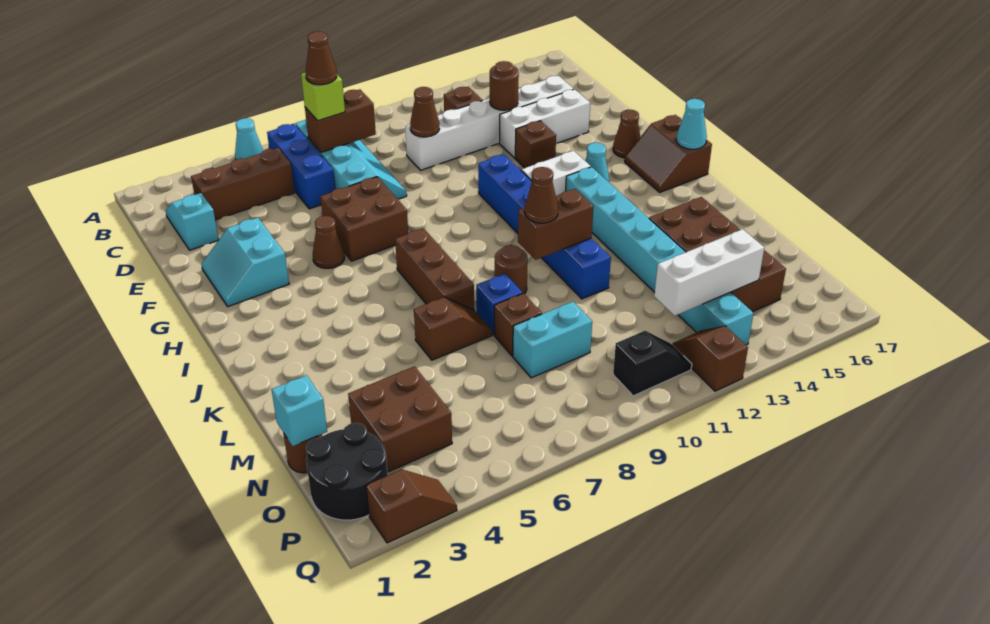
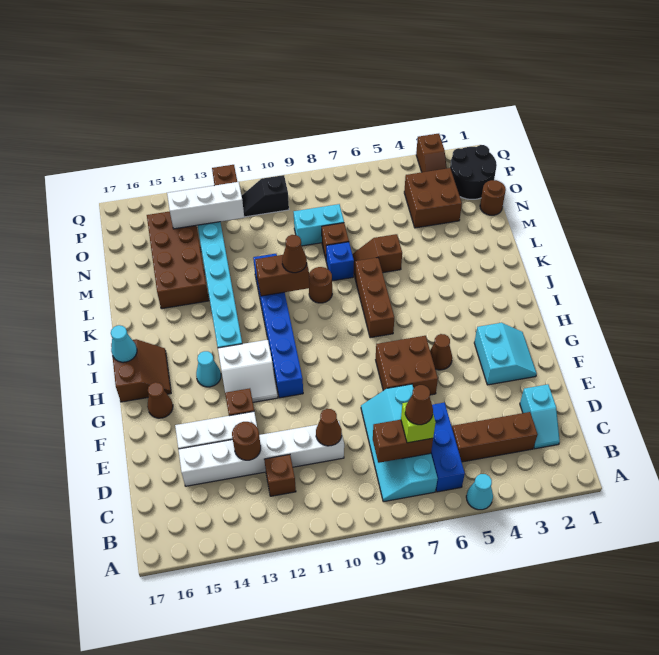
cyan 1x1 brick [272,375,327,446] -> none
brown 1x2 slope [366,470,457,543] -> brown 1x2 slope turned to [416,134,447,172]

